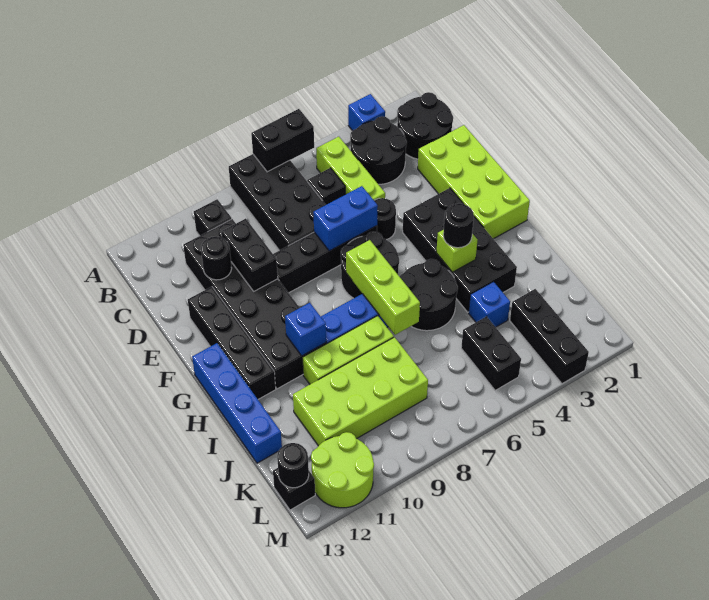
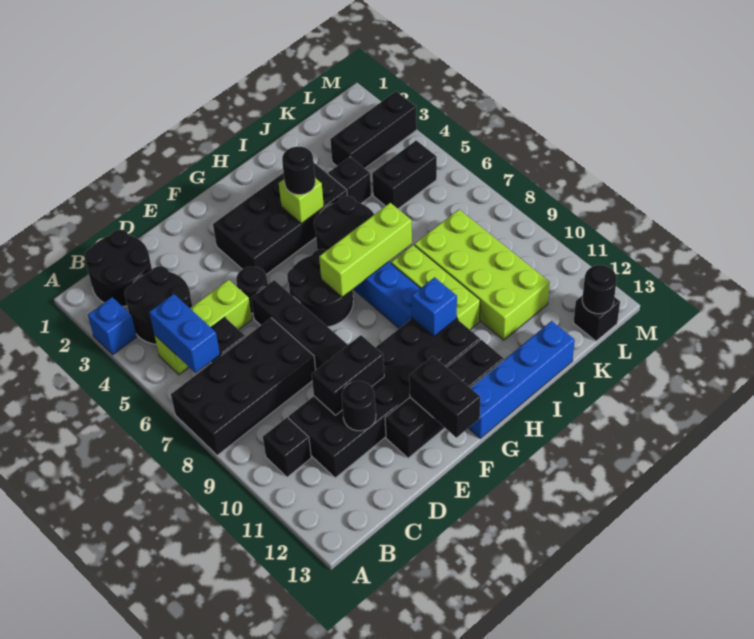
black 1x2 brick [251,109,314,172] -> black 1x2 brick moved to [409,356,480,438]
lime 2x4 brick [418,125,530,239] -> none
blue 1x2 brick [313,186,378,251] -> blue 1x2 brick moved to [149,294,220,373]
blue 1x1 brick [469,282,510,327] -> black 1x1 brick [328,157,371,203]
lime 2x2 round brick [311,432,374,508] -> none

